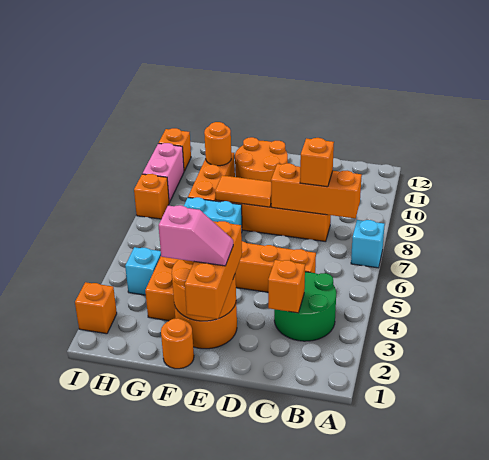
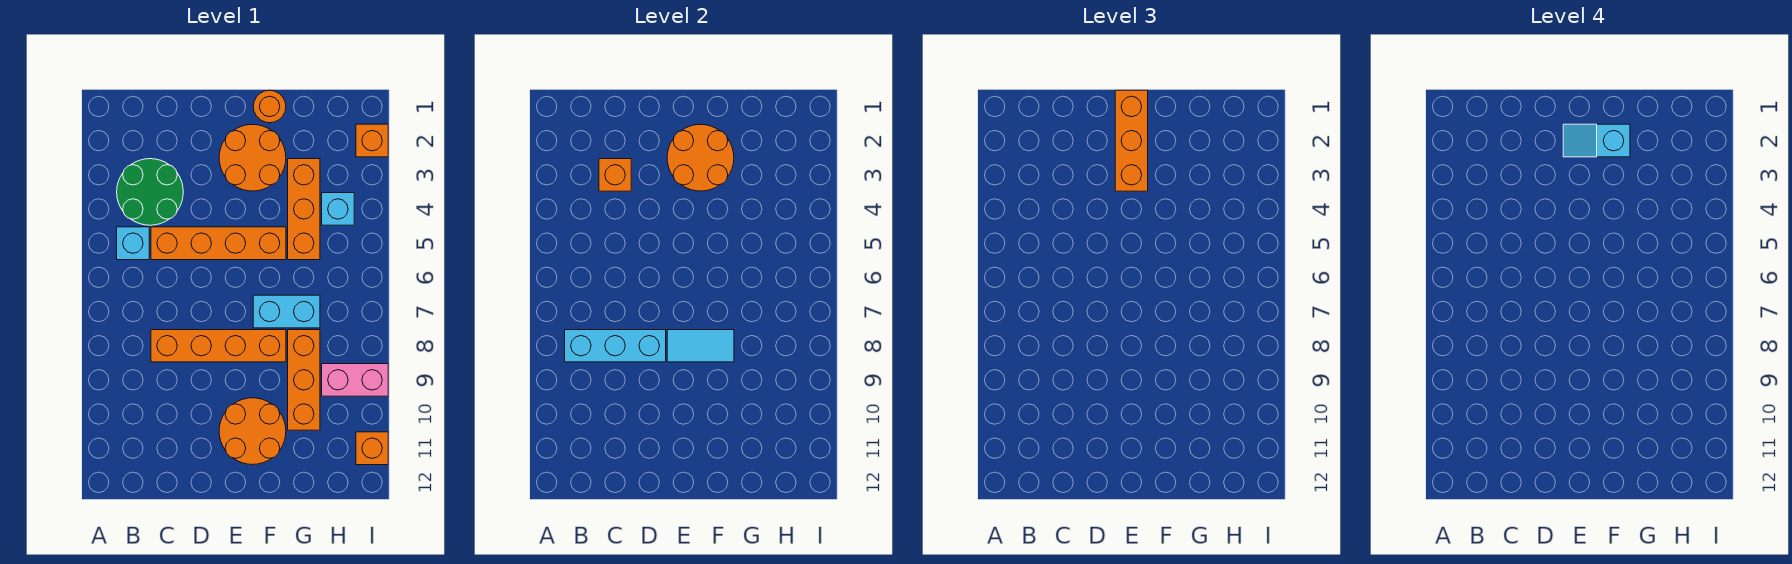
cyan 1x1 brick [351,220,385,268] -> cyan 1x1 brick moved to [117,227,149,260]
orange 1x3 brick [271,163,362,218] -> cyan 1x3 brick [565,330,666,362]
orange 1x1 brick [300,138,334,187] -> none
pink 1x2 slope [158,205,233,266] -> cyan 1x2 slope [1563,124,1630,157]
orange 1x2 tile [215,175,271,207] -> cyan 1x2 tile [667,330,734,362]
orange 1x1 round brick [204,122,231,166] -> none
orange 1x1 brick [134,174,169,219] -> none
pink 1x2 brick [142,143,184,203] -> pink 1x2 brick turned to [322,364,388,396]

